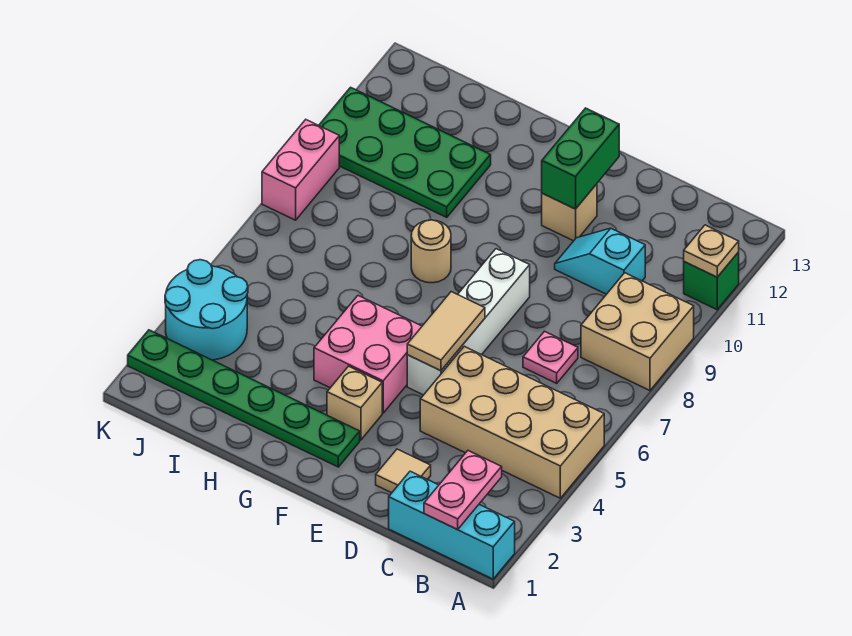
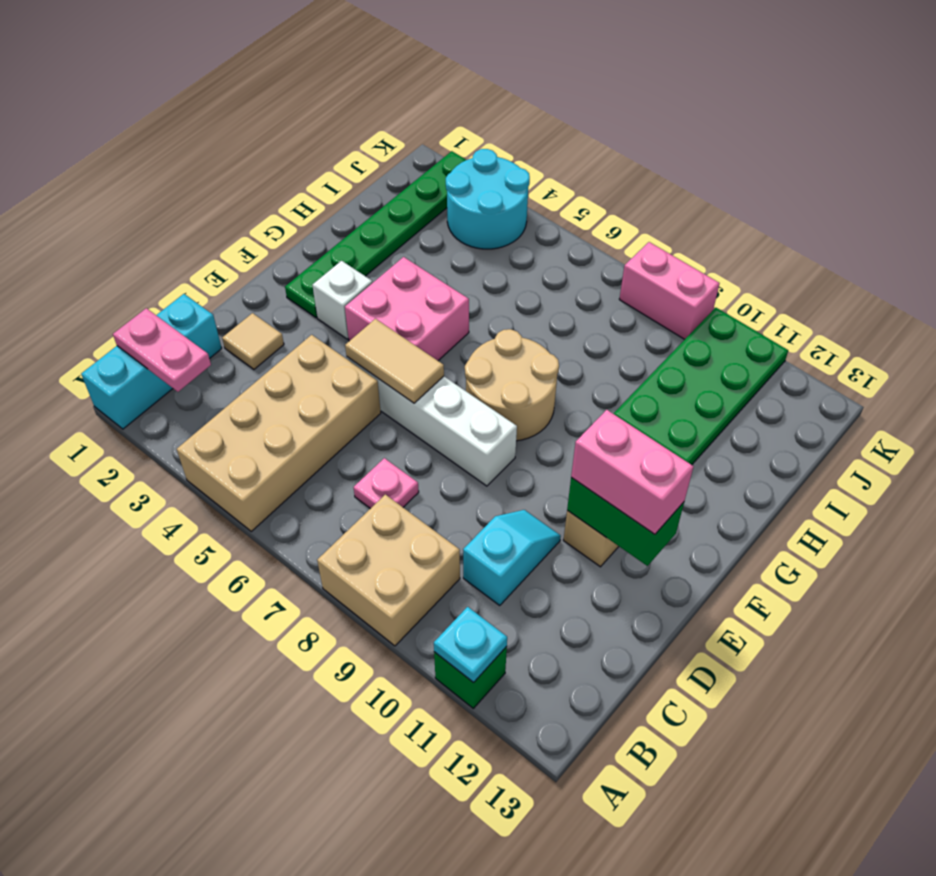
tan 1x1 plate [684,225,739,277] -> cyan 1x1 plate [434,607,507,683]
none -> pink 1x2 brick [571,410,694,534]
tan 1x1 brick [327,366,382,440] -> white 1x1 brick [312,261,372,339]
tan 1x1 round brick [411,220,451,283] -> tan 2x2 round brick [465,329,559,441]

